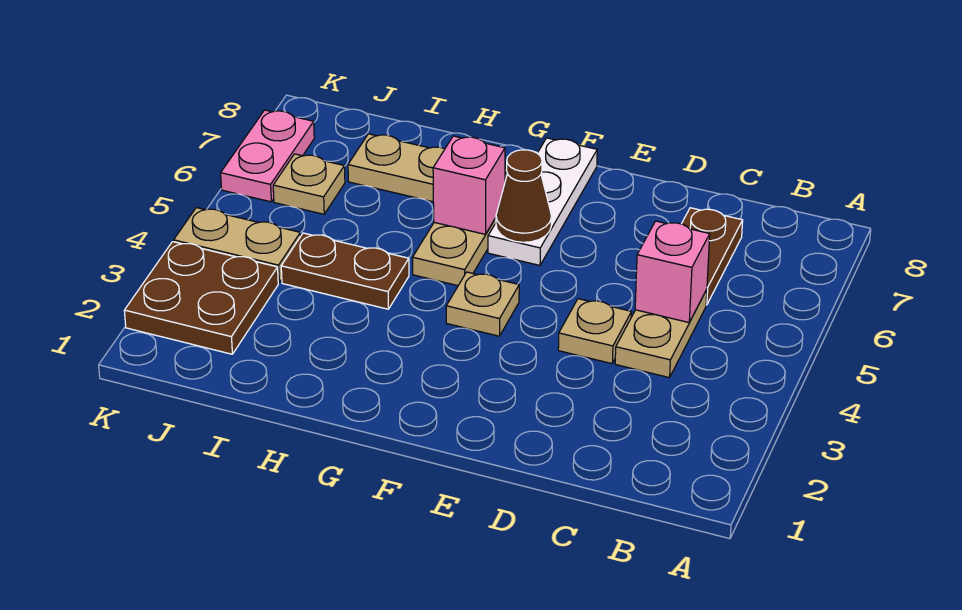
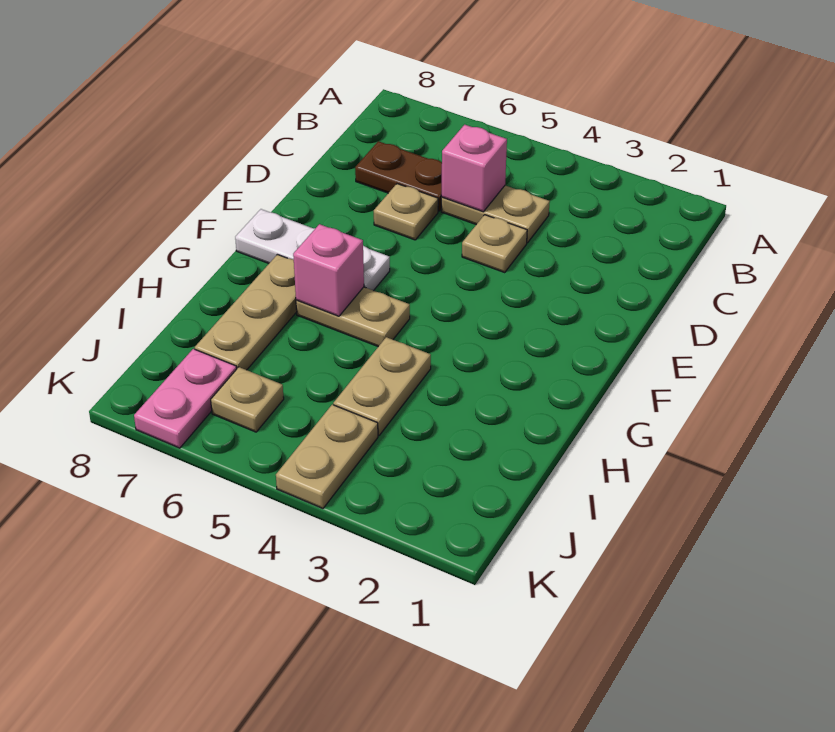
tan 1x1 plate [446,272,519,336] -> tan 1x1 plate moved to [374,184,438,240]
brown 1x1 cone [496,150,552,242] -> none
brown 1x2 plate [281,233,409,309] -> tan 1x2 plate [333,337,431,435]
brown 2x2 plate [124,242,278,354] -> none
pink 1x2 plate [221,110,314,202] -> pink 1x2 plate turned to [134,349,237,448]

